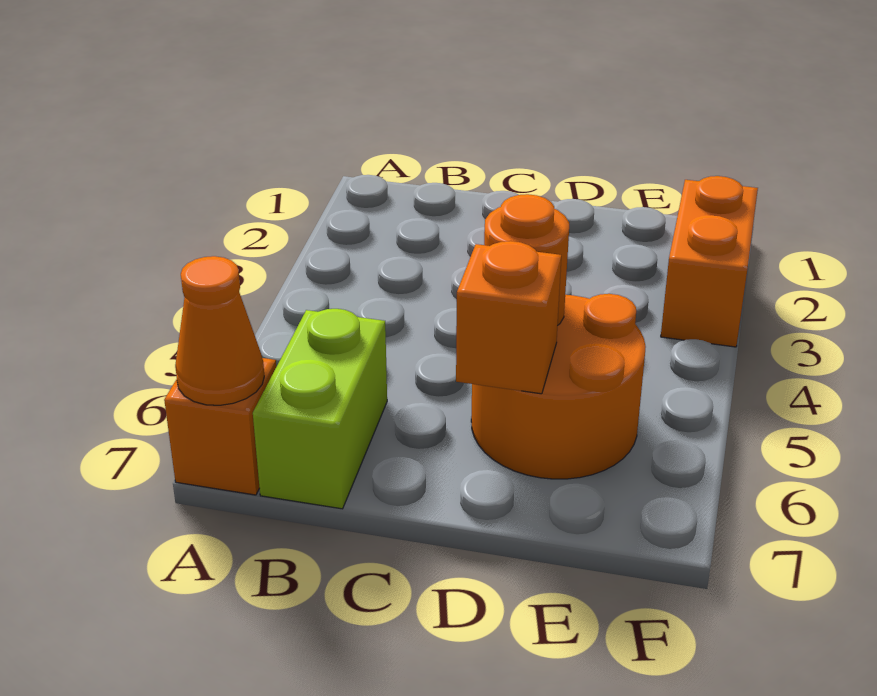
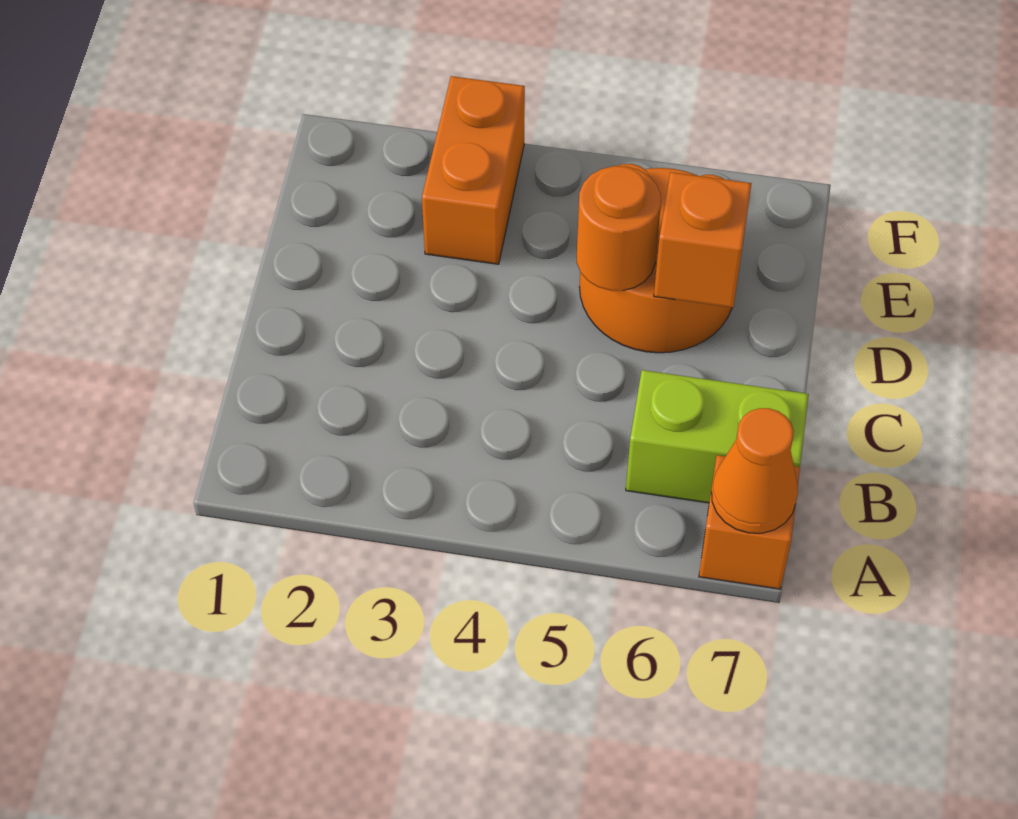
orange 1x2 brick [661,176,758,347] -> orange 1x2 brick turned to [422,76,525,264]

